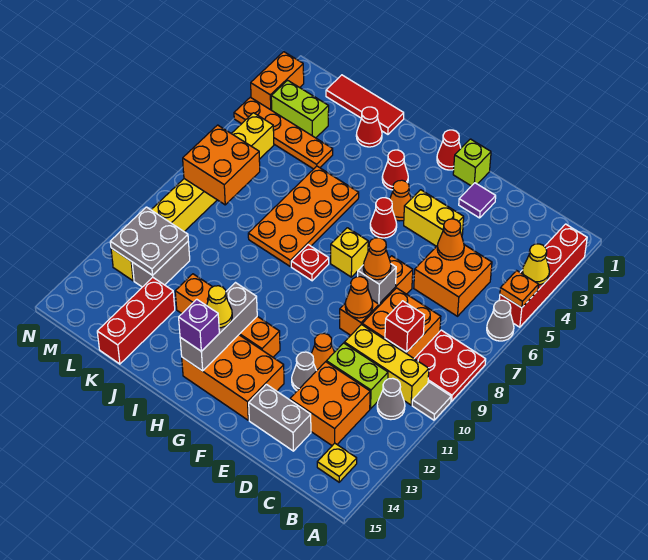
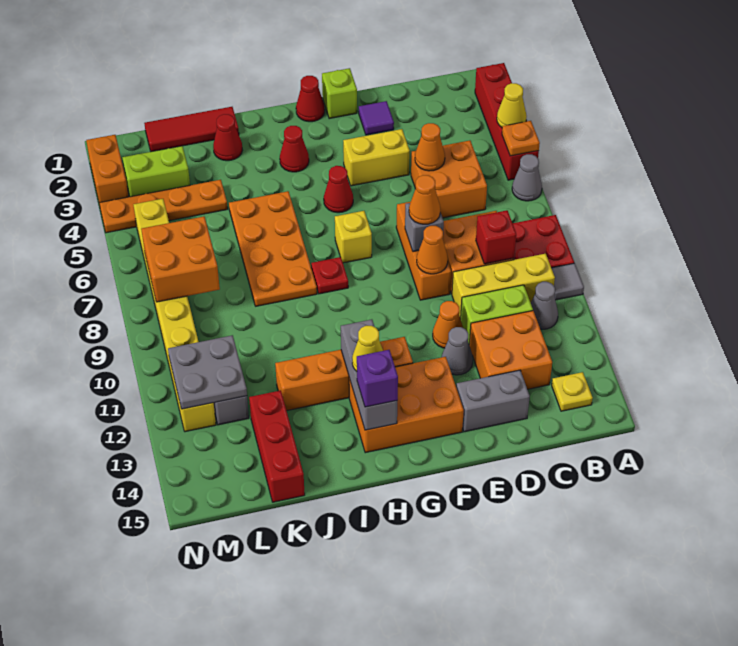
orange 1x1 cone [390,180,411,221] -> none

